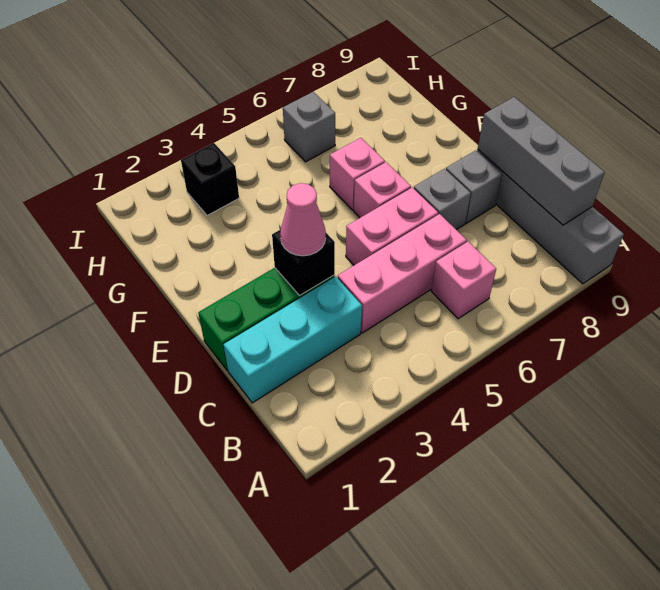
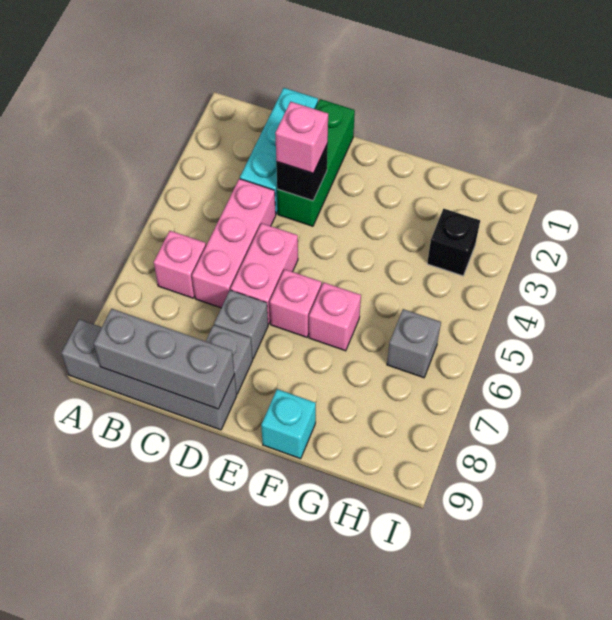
pink 1x1 cone [280,183,326,256] -> pink 1x1 brick [275,102,328,174]
none -> cyan 1x1 brick [261,389,316,459]

